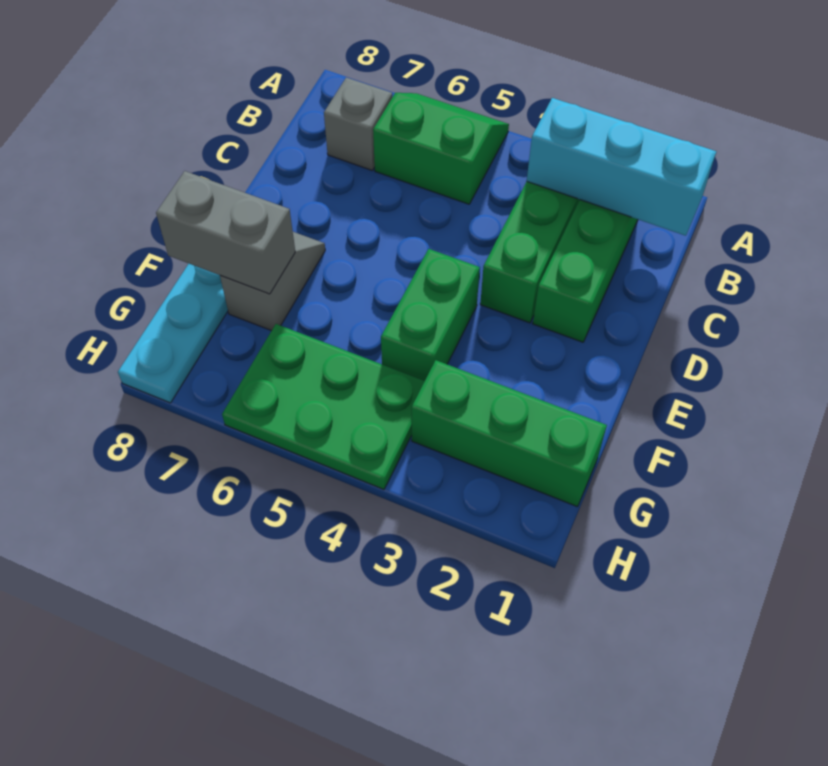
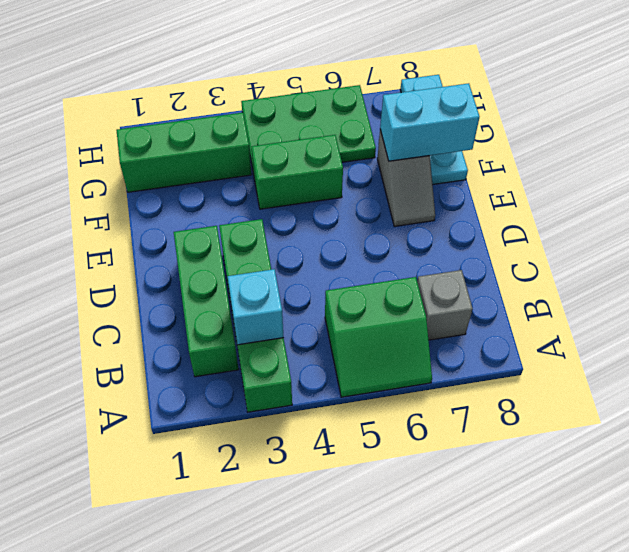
cyan 1x3 brick [527,98,716,236] -> cyan 1x1 brick [228,269,283,345]
green 1x2 brick [381,249,480,381] -> green 1x2 brick turned to [252,135,343,209]
grey 1x2 brick [156,171,295,294] -> cyan 1x2 brick [380,83,479,161]

